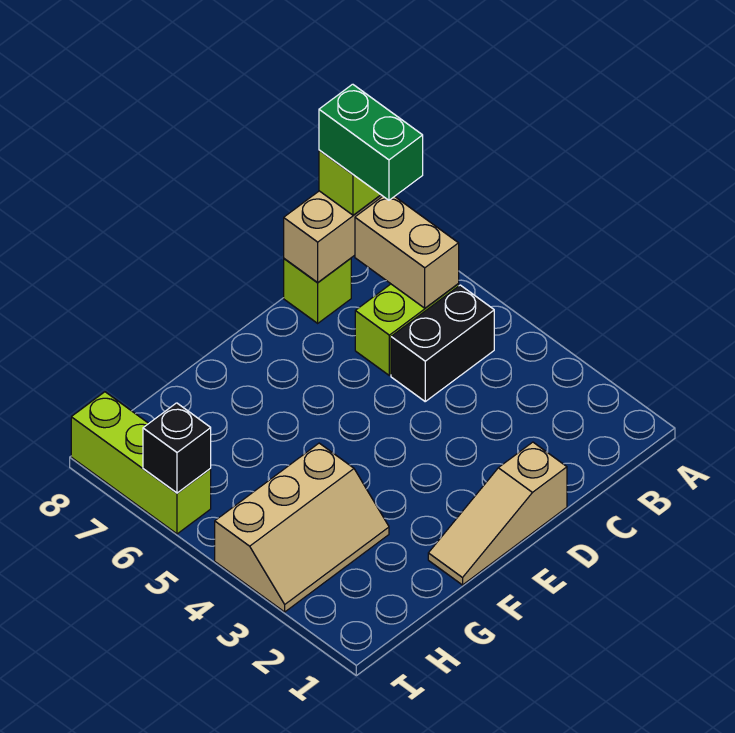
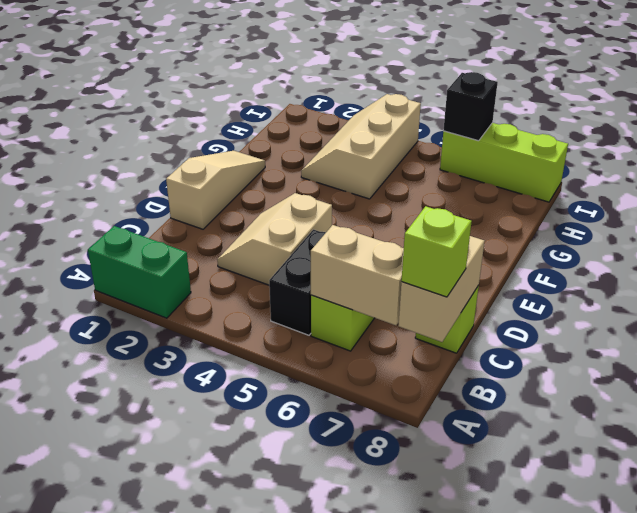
green 1x2 brick [319,84,423,200] -> green 1x2 brick moved to [88,226,191,318]
none -> tan 2x2 slope [217,193,332,285]

